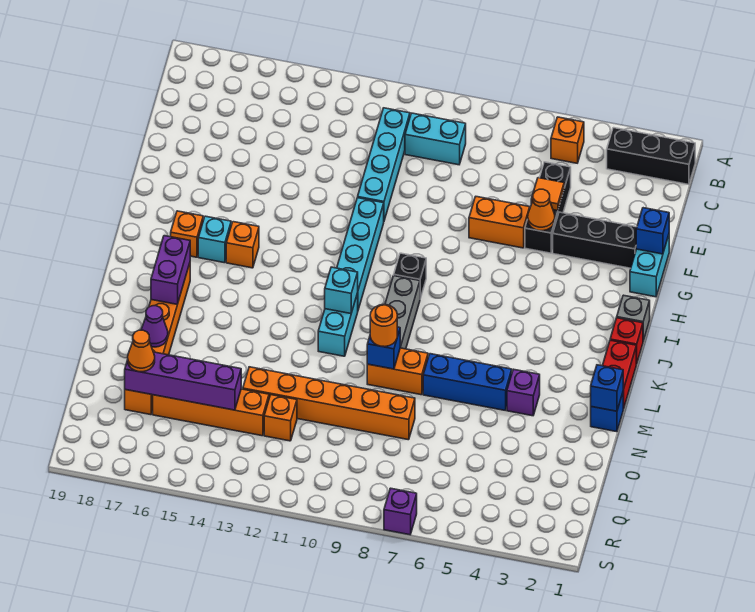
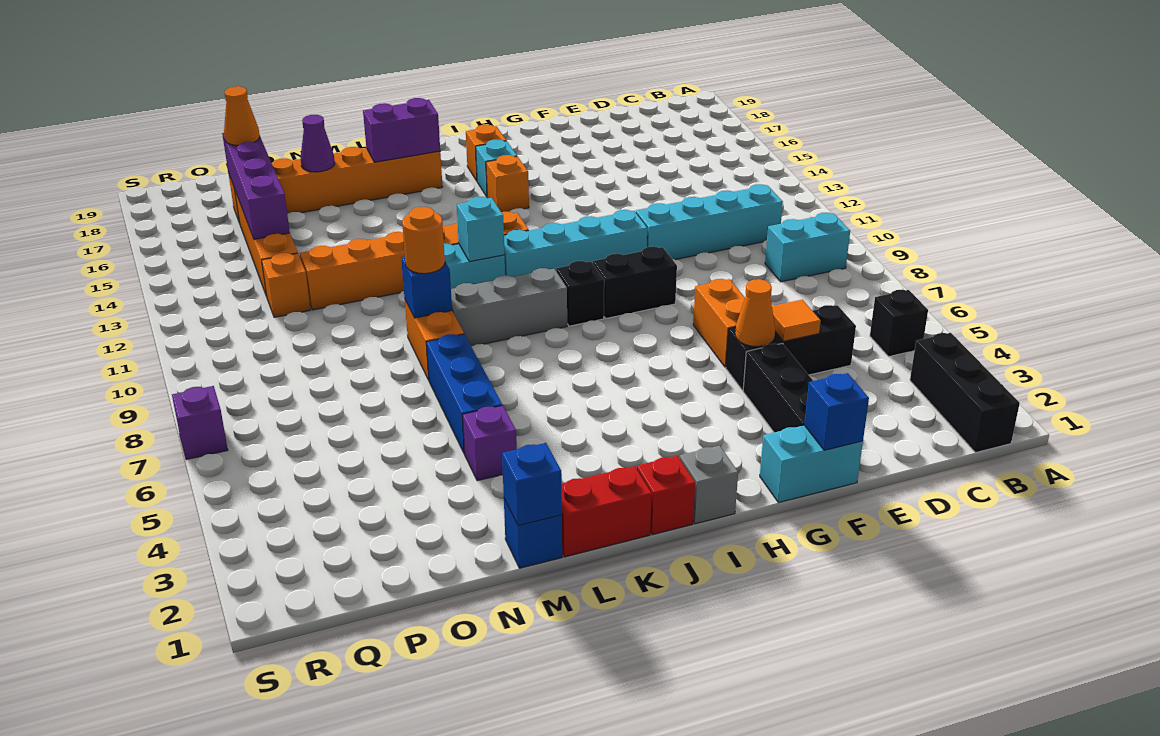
orange 1x1 brick [551,117,584,163] -> black 1x1 brick [870,290,928,357]
cyan 1x2 brick [405,113,466,165] -> cyan 1x2 brick turned to [765,213,850,282]
none -> black 1x2 brick [593,247,677,318]
orange 1x6 brick [243,367,415,440] -> orange 1x6 brick turned to [300,212,529,310]

